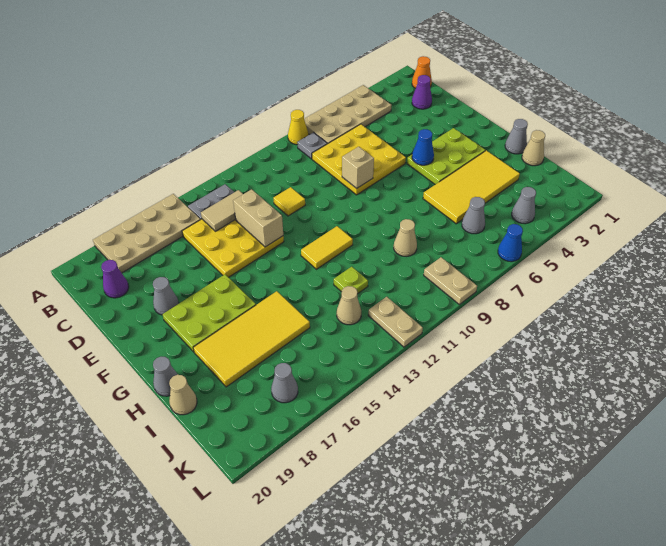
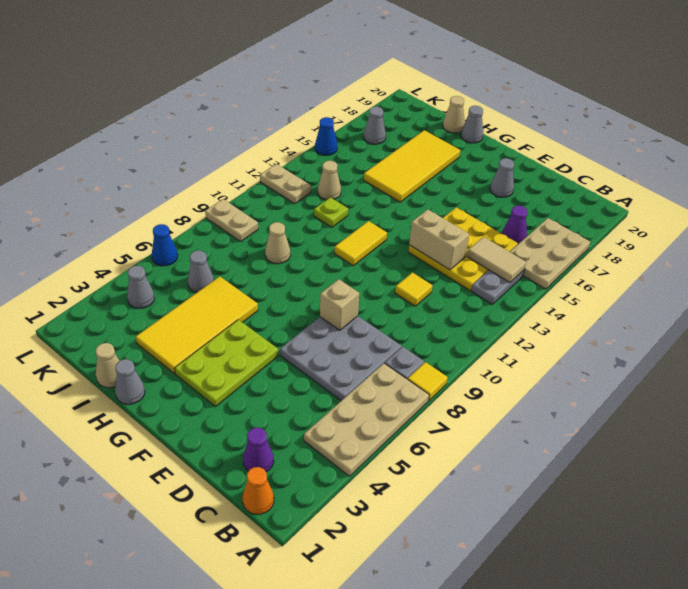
yellow 1x1 cone [288,110,309,145] -> yellow 1x1 tile [408,362,448,400]
tan 2x4 plate [93,194,200,273] -> tan 2x3 plate [510,218,590,289]
yellow 3x3 plate [312,124,406,195] -> grey 3x3 plate [280,316,402,401]
tan 1x2 tile [201,190,243,231] -> tan 1x2 tile turned to [467,237,526,282]
purple 1x1 cone [101,260,129,298] -> purple 1x1 cone moved to [502,206,527,244]
blue 1x1 cone [412,129,434,165] -> blue 1x1 cone moved to [315,117,337,155]
lime 2x3 plate [163,275,256,352] -> none

